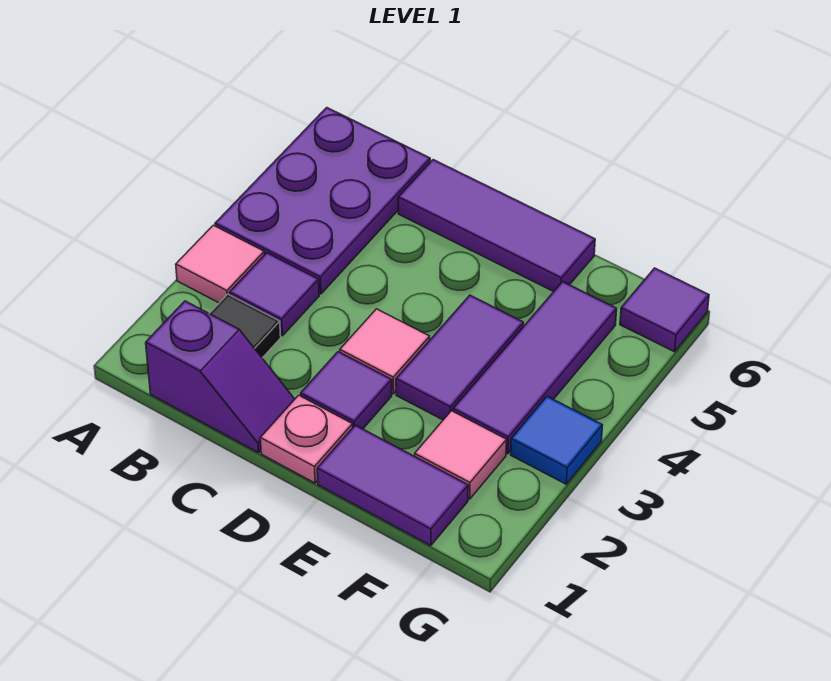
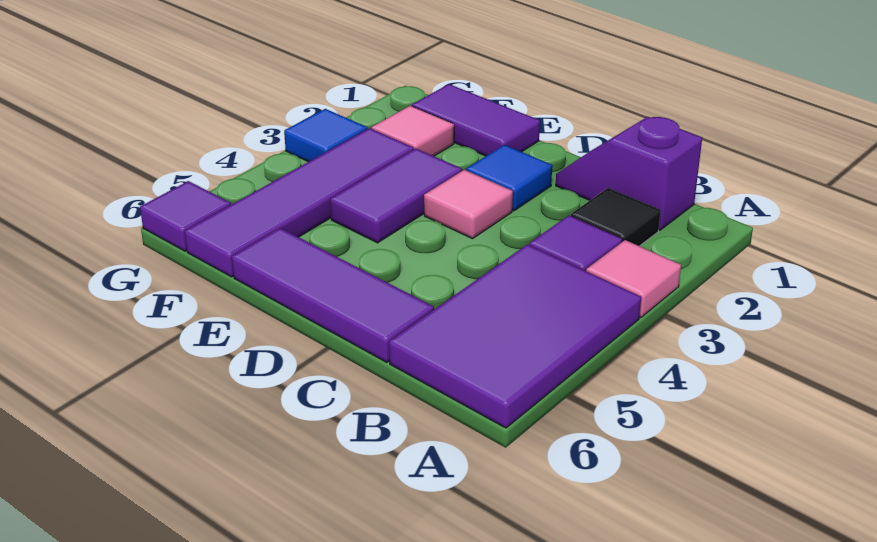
purple 2x3 plate [215,108,430,294] -> purple 2x3 tile [389,244,641,428]
pink 1x1 plate [260,395,353,483] -> none
purple 1x1 tile [301,352,392,429] -> blue 1x1 tile [466,145,552,211]
purple 1x3 tile [453,282,617,454] -> purple 1x4 tile [185,128,414,277]

